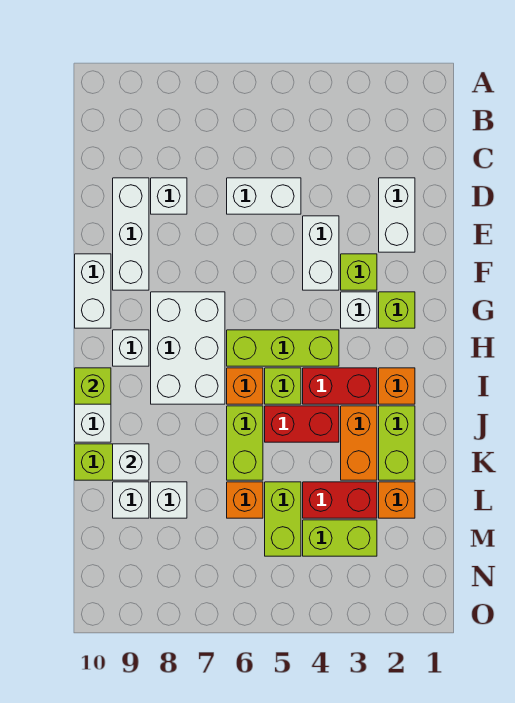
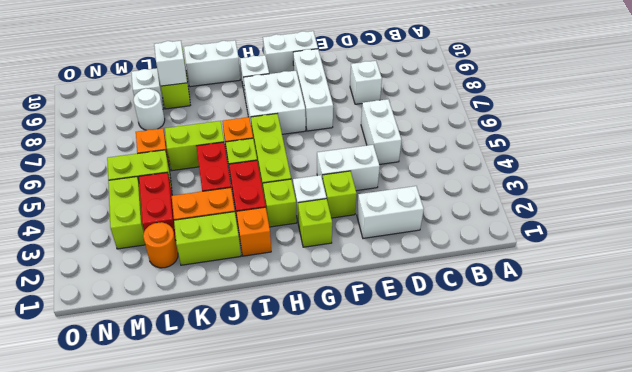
white 1x3 brick [113,178,149,290] -> white 1x3 brick turned to [293,49,333,131]
white 2x3 brick [151,292,225,404] -> white 2x2 brick [243,71,306,134]
lime 1x1 brick [75,368,111,404] -> lime 1x1 brick moved to [263,179,297,227]
orange 1x1 brick [379,482,415,518] -> orange 1x1 round brick [143,222,178,268]
white 1x1 brick [151,482,187,518] -> white 1x1 round brick [133,88,165,130]

